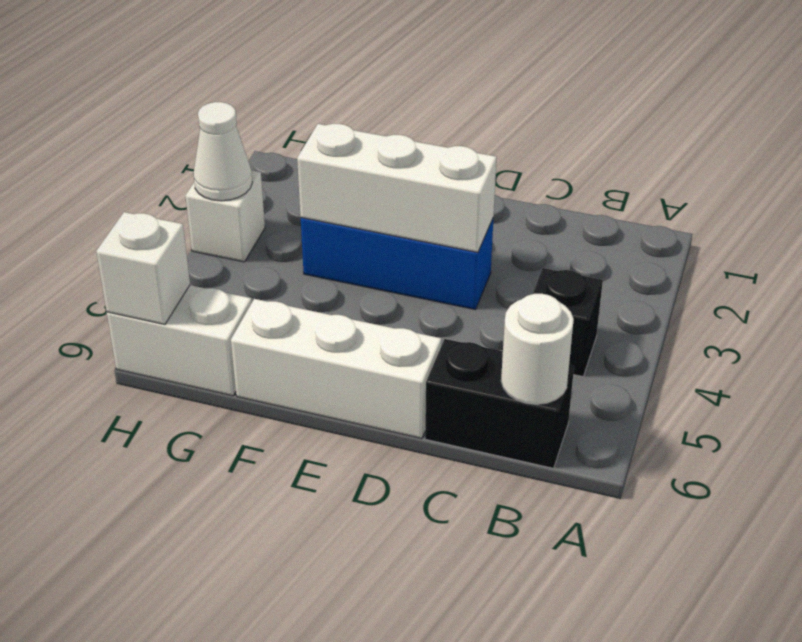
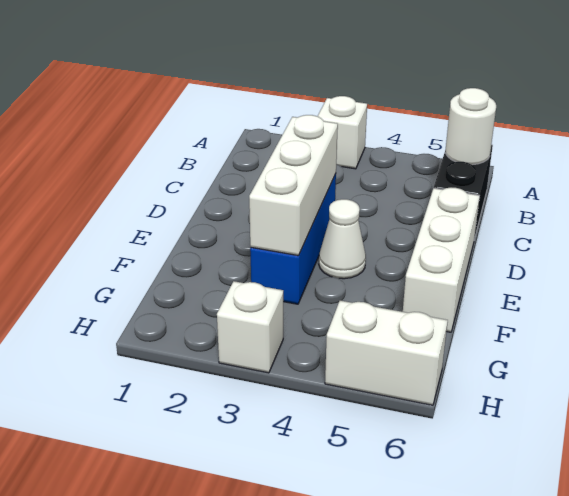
black 1x1 brick [533,268,603,376] -> none
white 1x2 brick [107,285,252,396] -> white 1x2 brick turned to [325,301,448,405]
white 1x1 cone [193,102,252,201] -> white 1x1 cone moved to [319,199,366,279]
white 1x1 brick [96,212,190,325] -> white 1x1 brick moved to [318,96,367,169]

